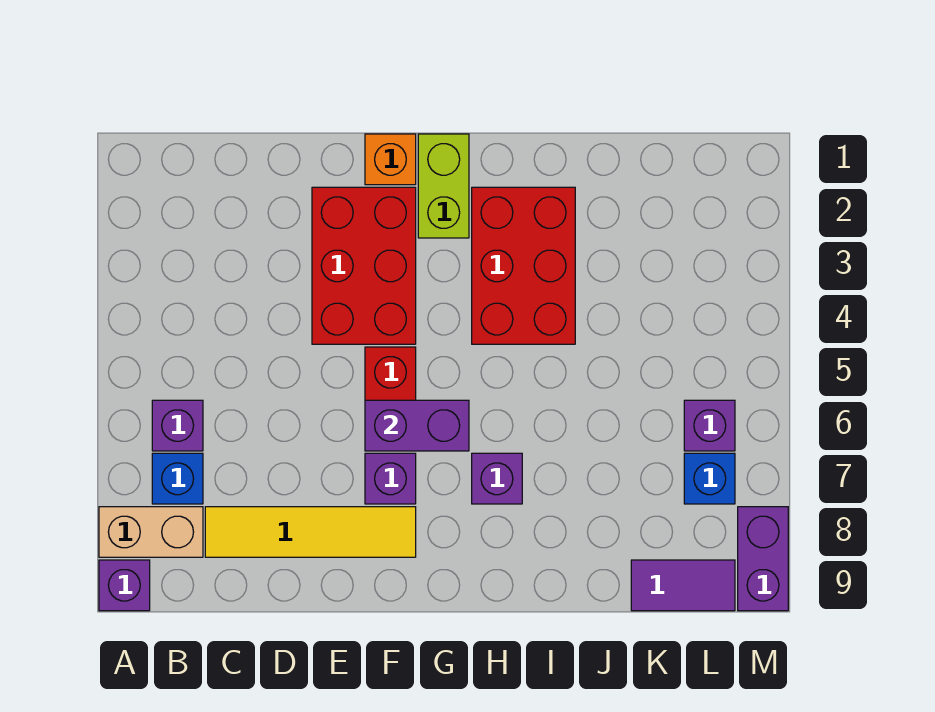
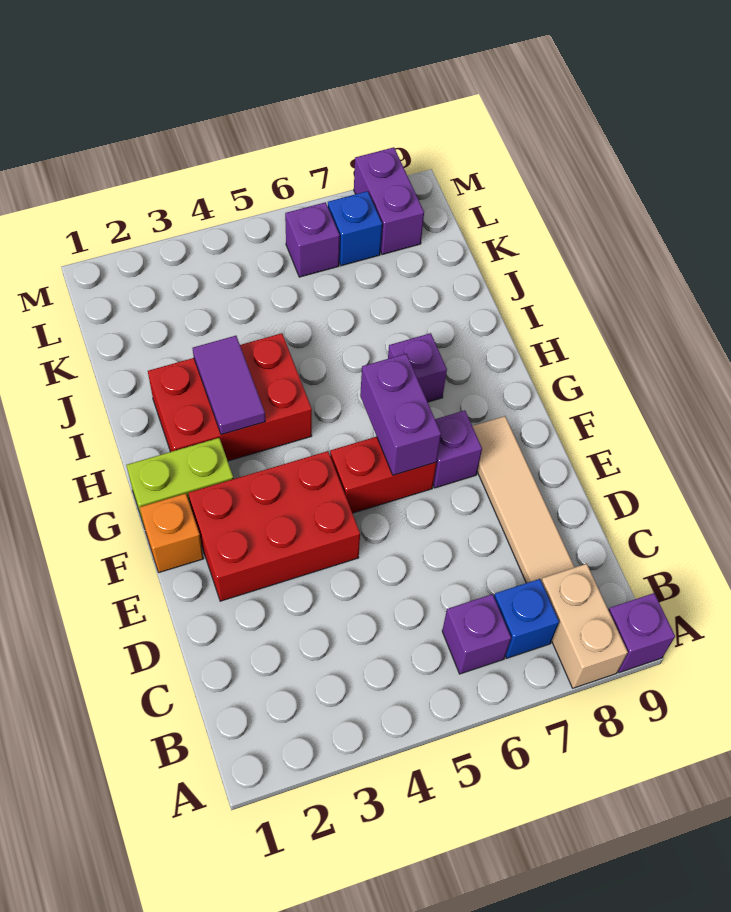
yellow 1x4 tile [205,507,416,557] -> tan 1x4 tile [472,416,575,583]
purple 1x2 tile [631,560,735,611] -> purple 1x2 tile moved to [193,336,265,435]
purple 1x2 brick [738,507,788,611] -> purple 1x2 brick turned to [354,147,424,255]

